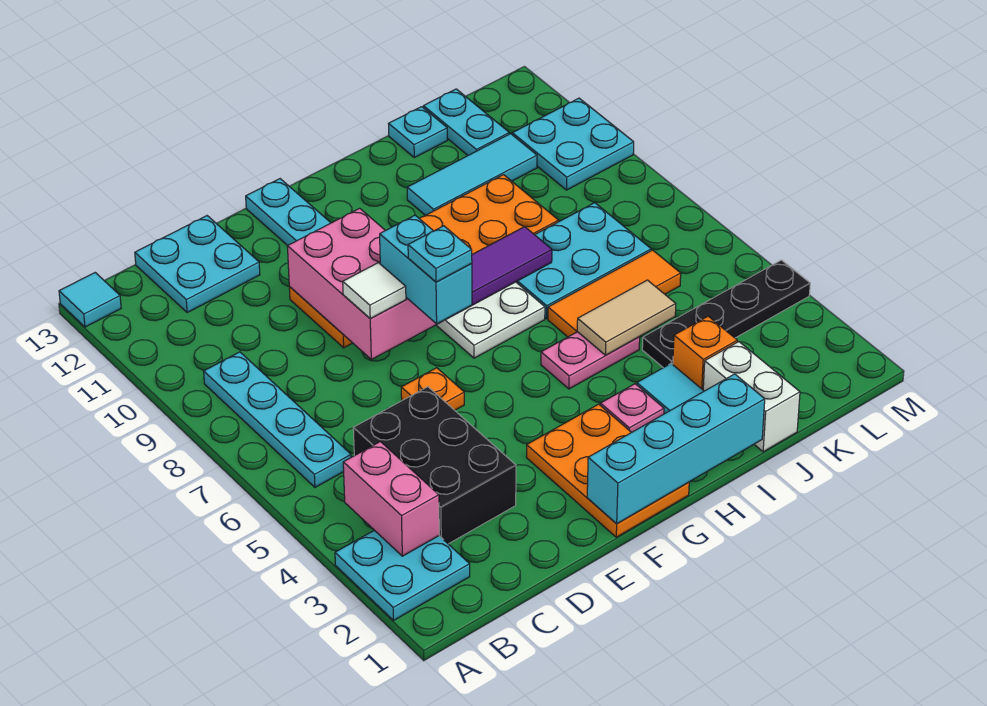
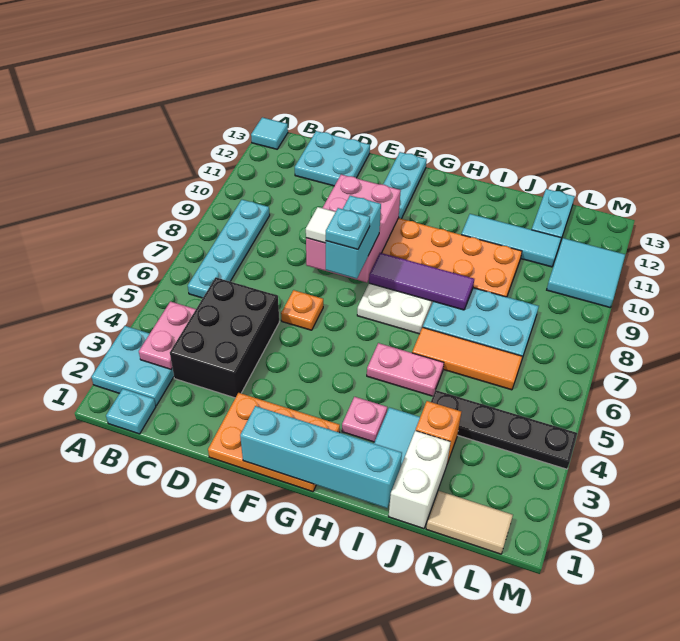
pink 1x2 brick [343,442,439,556] -> pink 1x2 plate [139,302,196,369]
orange 2x3 plate [526,404,689,537] -> orange 2x3 plate turned to [208,393,340,492]
tan 1x2 tile [577,280,676,355] -> tan 1x2 tile moved to [426,491,513,554]
cyan 1x1 plate [389,107,447,158] -> cyan 1x1 plate moved to [106,389,156,434]
cyan 2x2 plate [512,98,634,190] -> cyan 2x2 tile [547,238,625,307]

